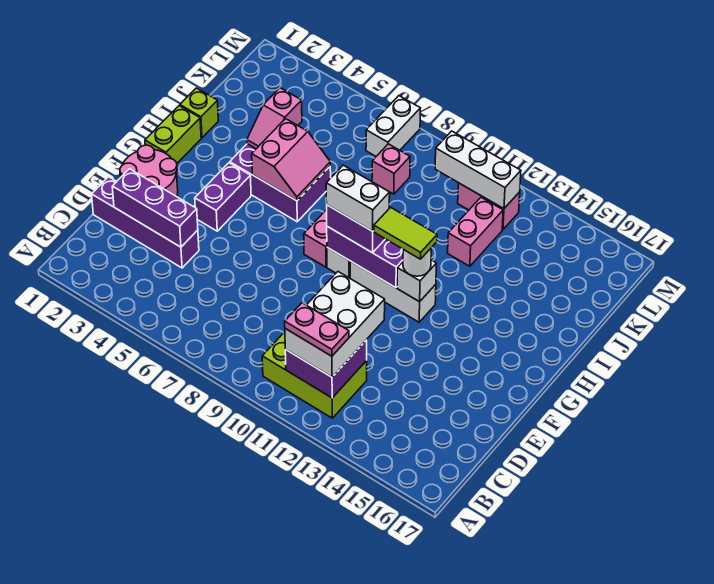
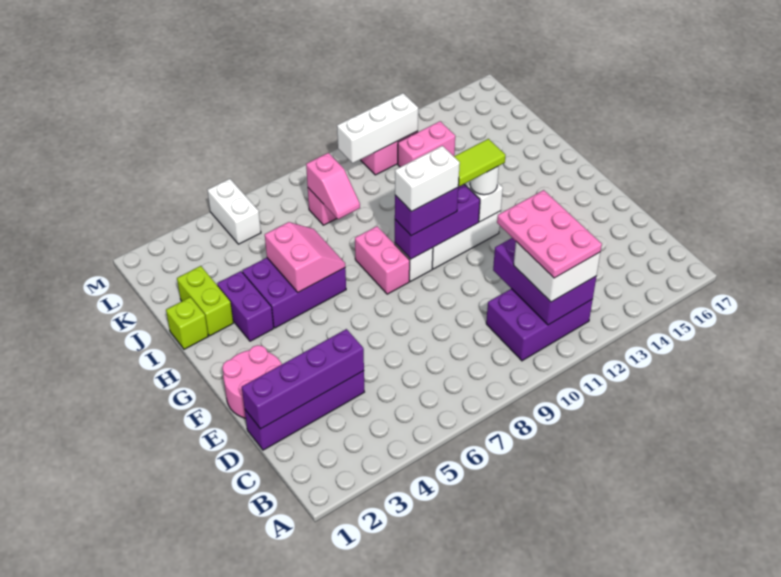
lime 2x3 brick [262,332,367,418] -> purple 2x3 brick [486,289,593,361]
purple 2x2 brick [285,340,367,398] -> purple 2x3 brick [493,238,596,325]
white 2x3 brick [285,272,385,377] -> white 2x2 brick [514,242,600,302]
pink 1x2 plate [285,303,349,356] -> pink 2x3 plate [497,190,602,278]
purple 1x3 brick [112,169,198,247] -> purple 1x4 brick [242,329,364,429]
purple 1x2 brick [195,163,251,231] -> purple 1x2 brick moved to [217,271,274,341]
lime 1x2 brick [145,106,201,163] -> lime 1x2 brick moved to [177,266,233,336]
pink 1x2 slope [247,88,302,149] -> pink 1x2 slope moved to [306,153,360,219]
pink 1x2 brick [448,197,503,266] -> pink 1x2 brick turned to [398,121,455,167]
white 1x2 brick [366,96,420,156] -> white 1x2 brick moved to [207,179,261,244]

